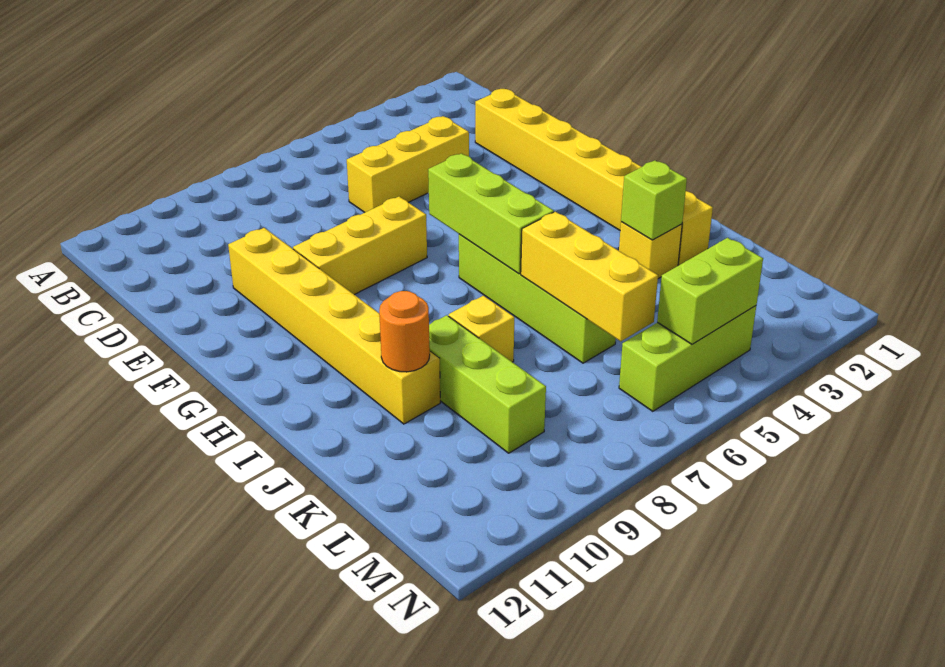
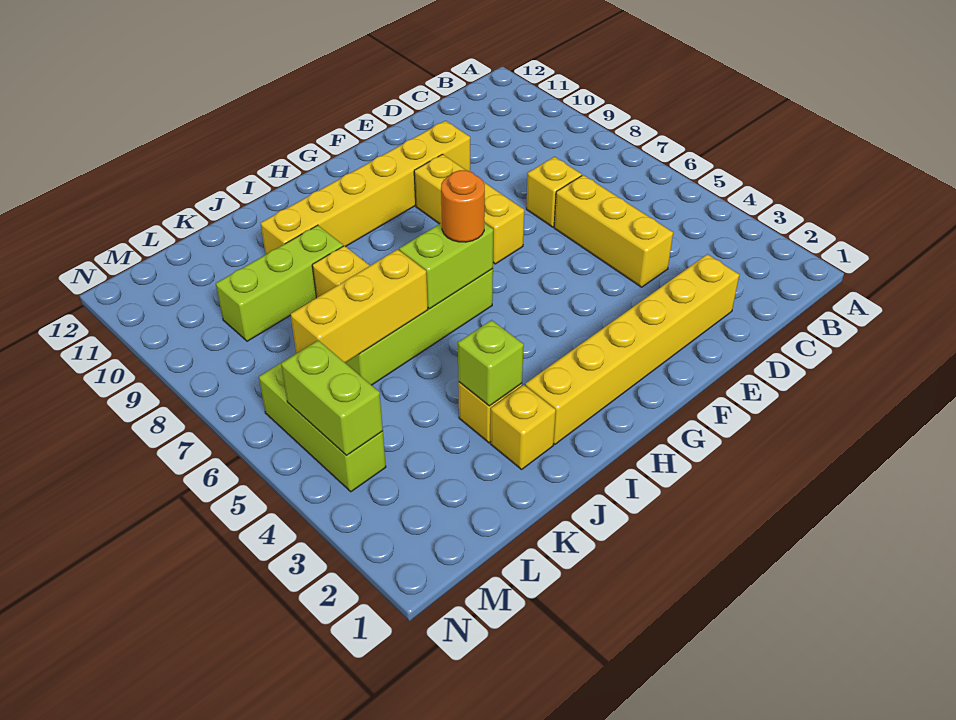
none -> yellow 1x1 brick [526,157,582,227]
lime 1x3 brick [428,153,554,274] -> lime 1x2 brick [399,223,493,309]
orange 1x1 round brick [379,291,430,372] -> orange 1x1 round brick moved to [441,170,485,242]

